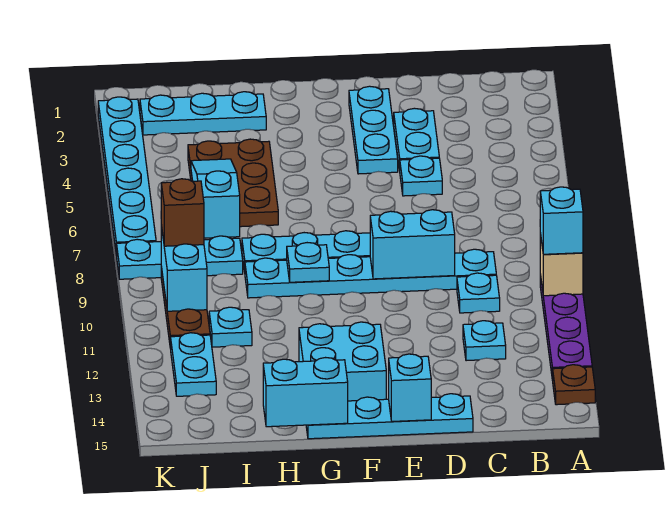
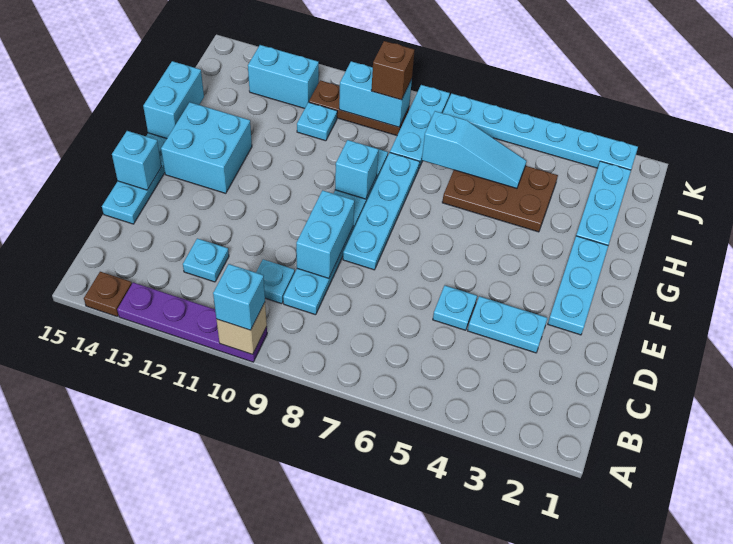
cyan 1x3 plate [349,86,398,174] -> cyan 1x3 plate turned to [548,236,608,335]
cyan 1x1 plate [287,243,329,282] -> cyan 1x1 brick [335,140,379,199]
cyan 1x2 plate [171,333,216,396] -> cyan 1x2 brick [248,45,319,108]

